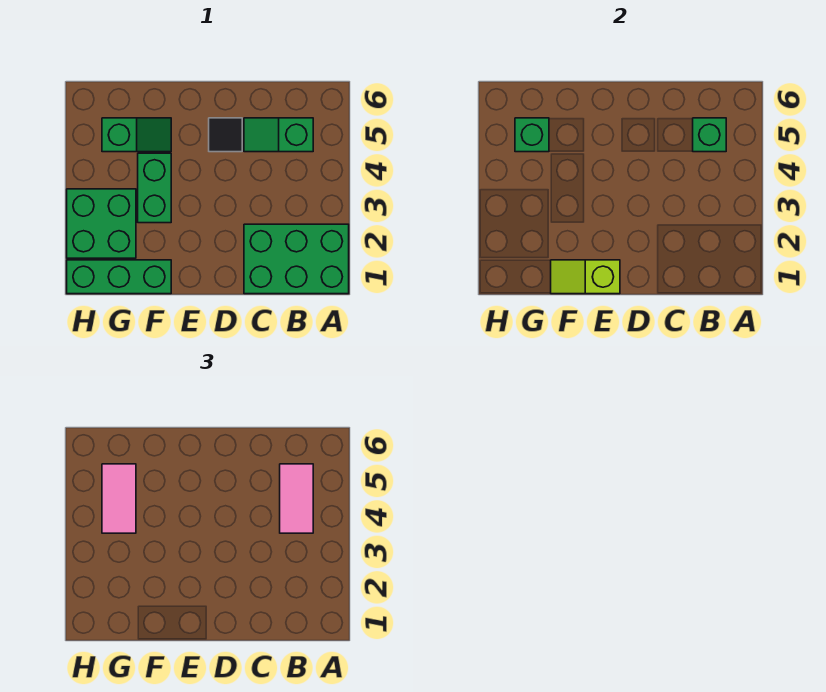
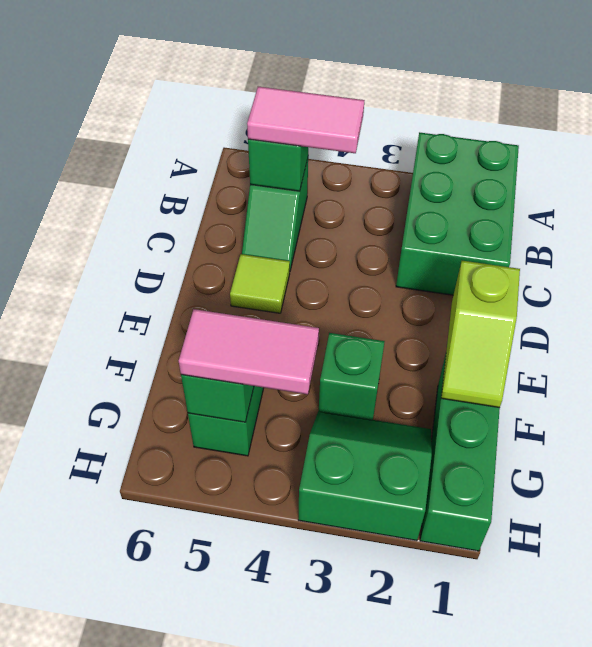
black 1x1 tile [209,118,242,152] -> lime 1x1 tile [230,254,290,313]
green 1x2 brick [138,153,171,223] -> green 1x1 brick [319,333,385,420]
green 2x2 brick [67,189,136,258] -> green 2x2 slope [298,411,432,541]

